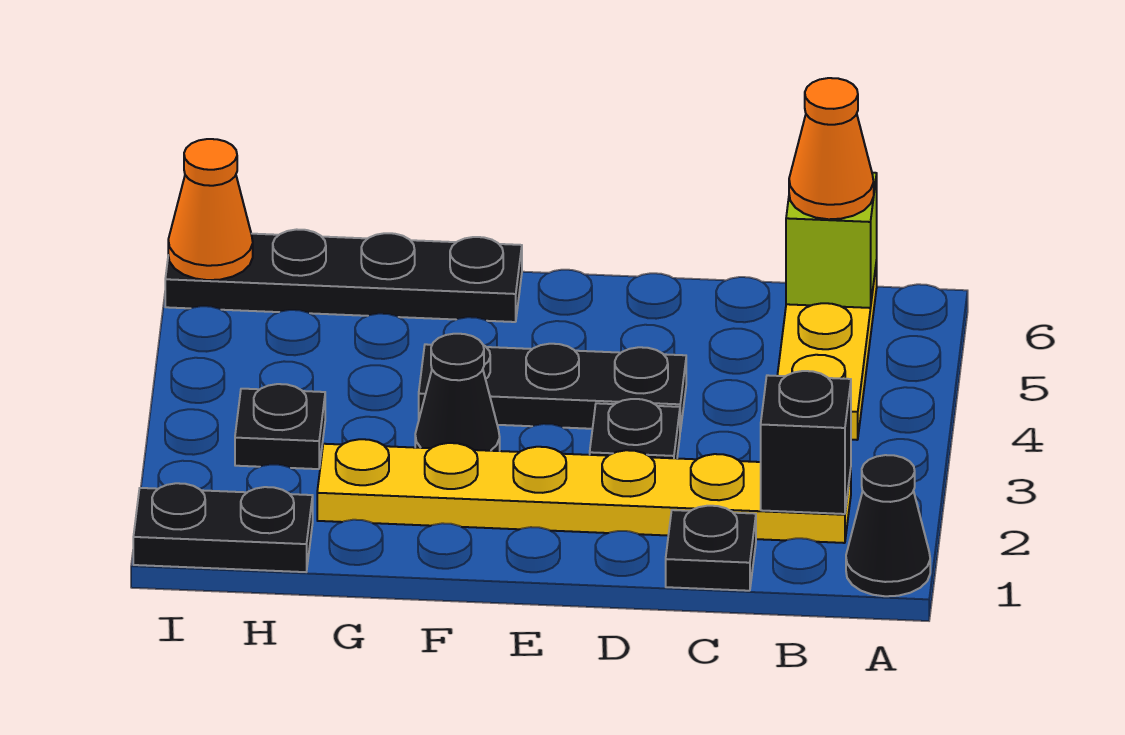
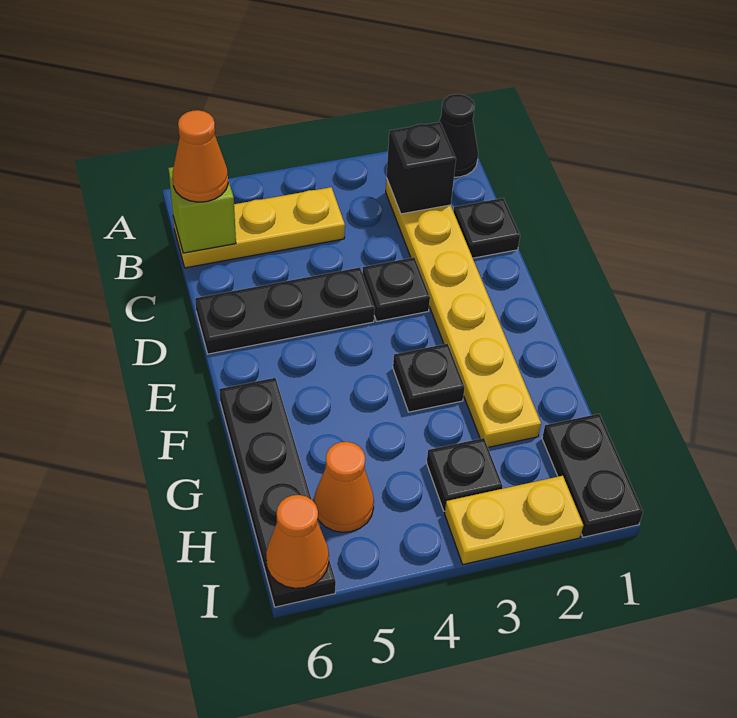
black 1x3 plate [419,344,686,431] -> black 1x3 plate turned to [195,267,375,354]
black 1x1 cone [415,334,500,451] -> black 1x1 plate [393,344,465,412]
none -> orange 1x1 cone [314,442,374,532]
none -> yellow 1x2 plate [445,476,583,564]

